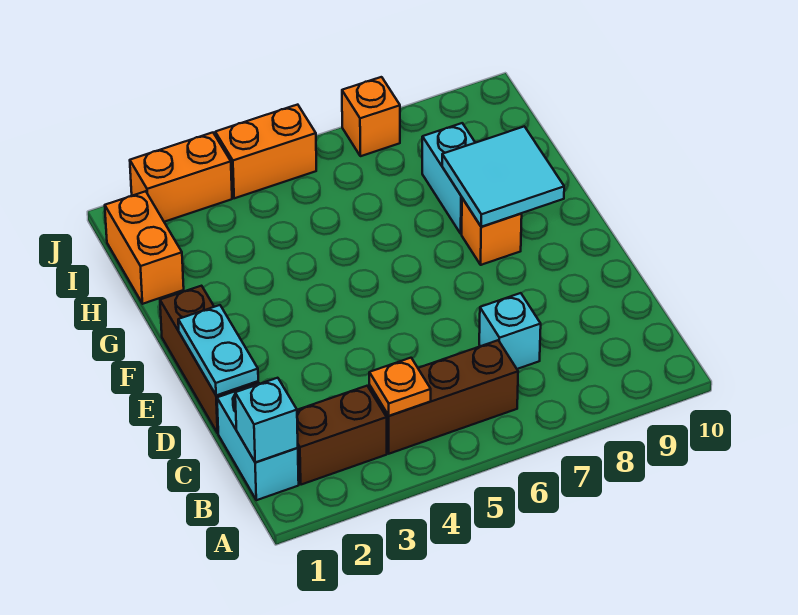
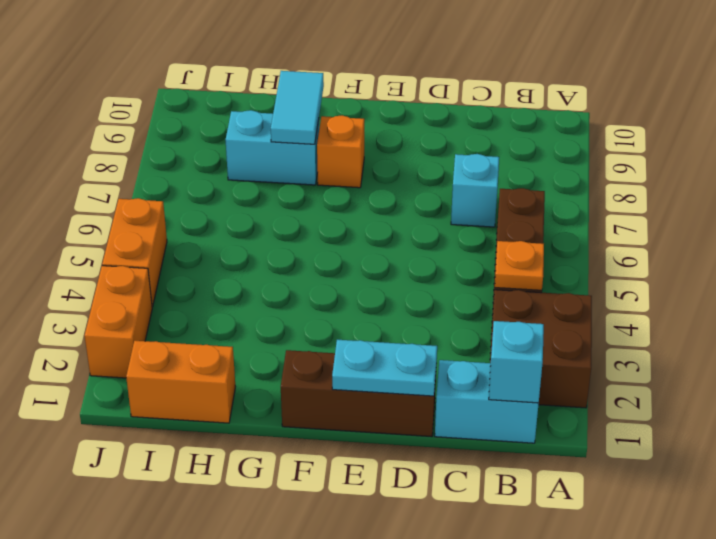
brown 1x2 brick [297,386,387,485] -> brown 2x2 brick [490,290,592,408]
cyan 2x2 tile [442,126,564,227] -> cyan 1x2 tile [271,71,324,144]
orange 1x1 brick [342,77,400,156] -> none

